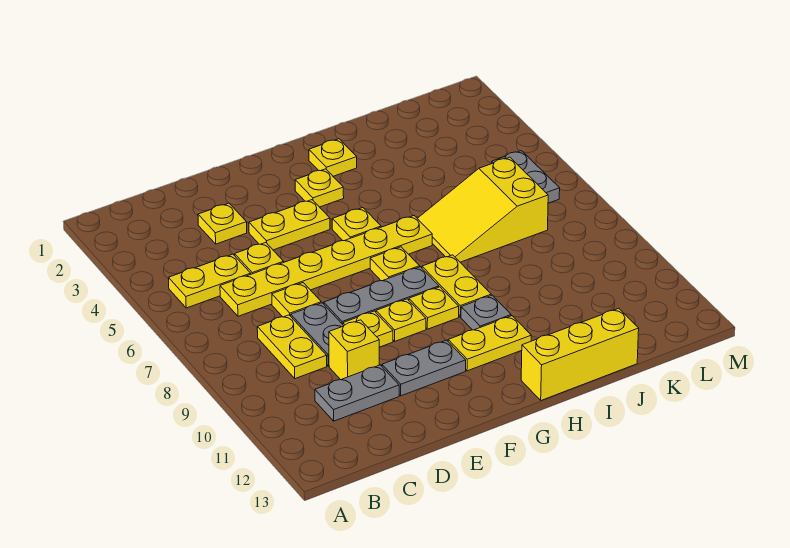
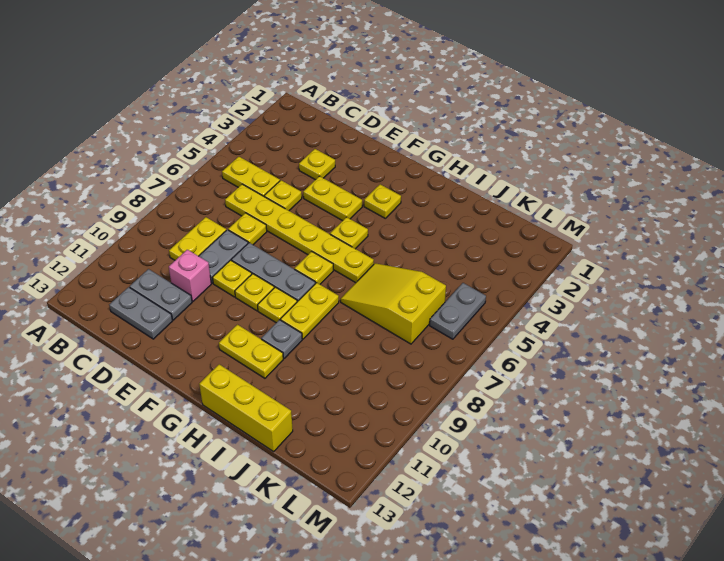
yellow 1x1 brick [329,320,379,380] -> pink 1x1 brick [169,250,211,301]
grey 1x2 plate [382,340,466,396] -> grey 1x2 plate moved to [109,287,172,339]
yellow 1x1 plate [309,139,357,176] -> none

